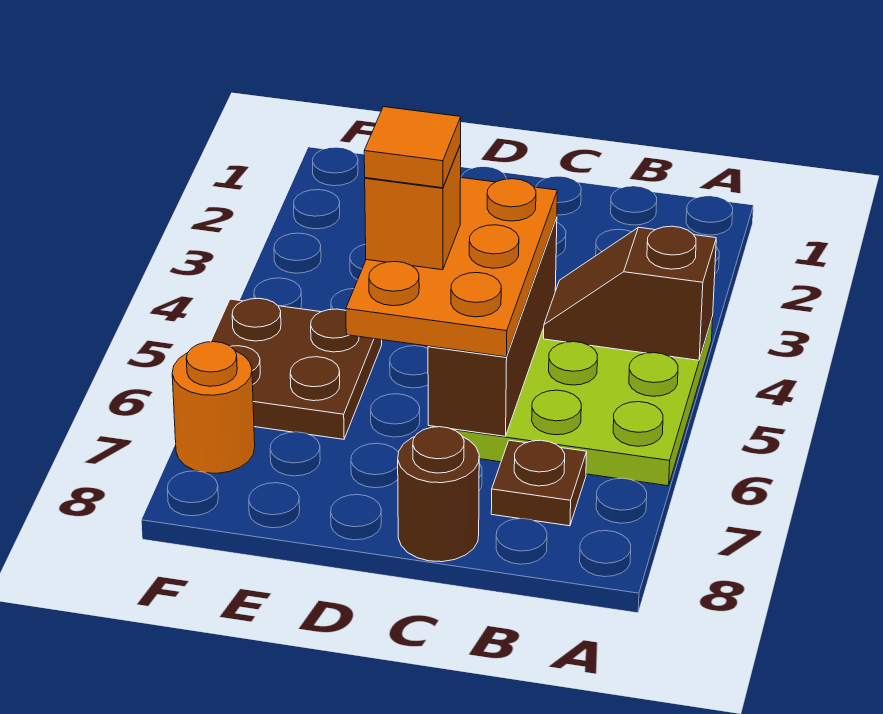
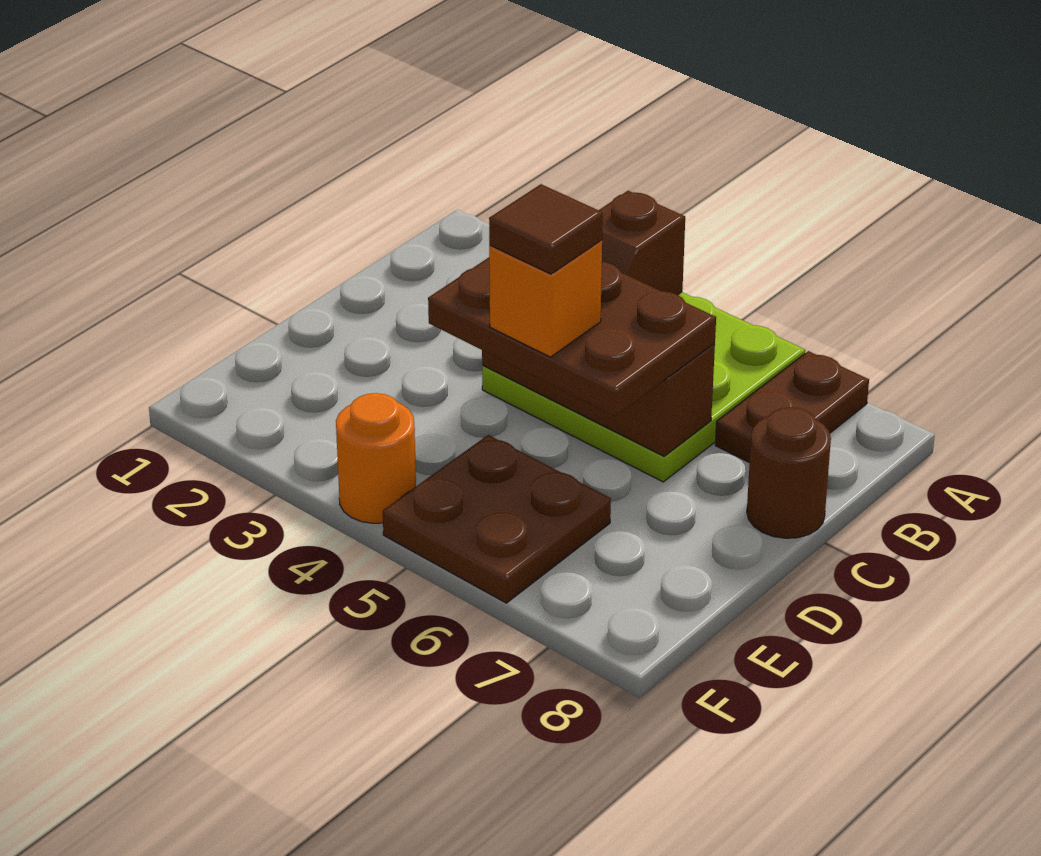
brown 1x1 plate [491,440,587,526] -> brown 1x2 plate [715,351,869,463]
orange 2x3 plate [346,178,557,357] -> brown 2x3 plate [428,258,716,416]
orange 1x1 tile [364,107,461,188] -> brown 1x1 tile [489,184,603,274]
orange 1x1 round brick [172,342,255,473] -> orange 1x1 round brick moved to [336,393,416,523]

